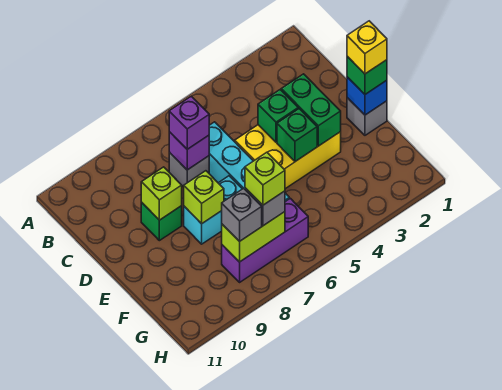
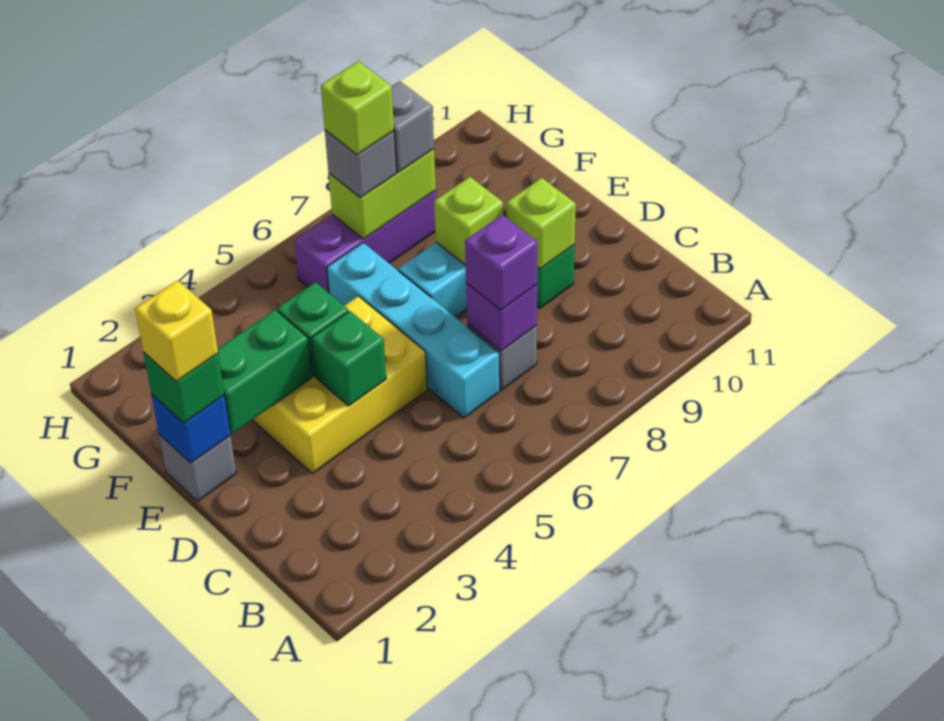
green 1x2 brick [281,74,341,146] -> green 1x2 brick turned to [218,310,312,433]

